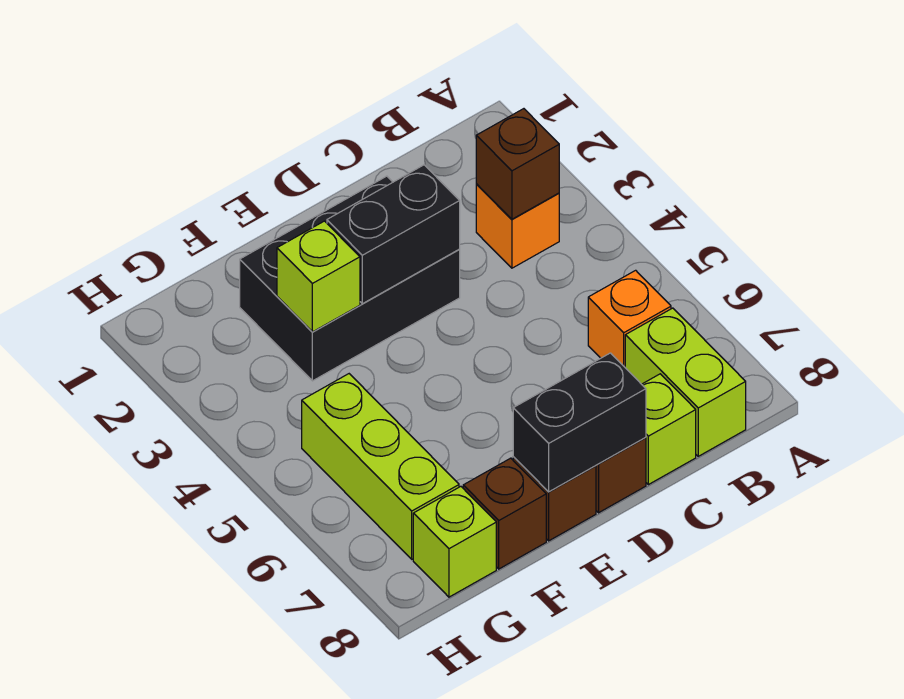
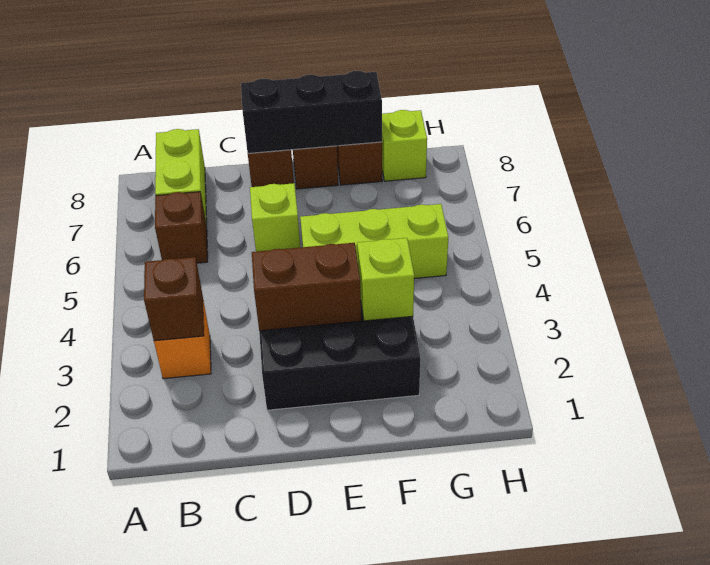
orange 1x1 brick [588,270,671,367] -> brown 1x1 brick [155,192,208,263]
lime 1x1 brick [642,374,696,485] -> lime 1x1 brick moved to [250,183,300,252]
black 1x2 brick [327,165,460,304] -> brown 1x2 brick [252,243,361,331]
black 1x2 brick [513,353,646,492] -> black 1x3 brick [241,71,382,153]
lime 1x3 brick [302,374,459,559] -> lime 1x3 brick turned to [300,204,448,279]

